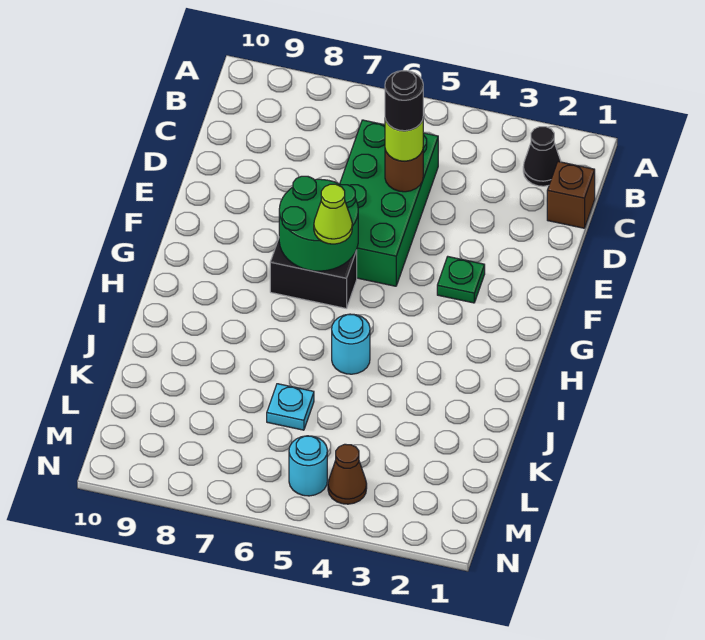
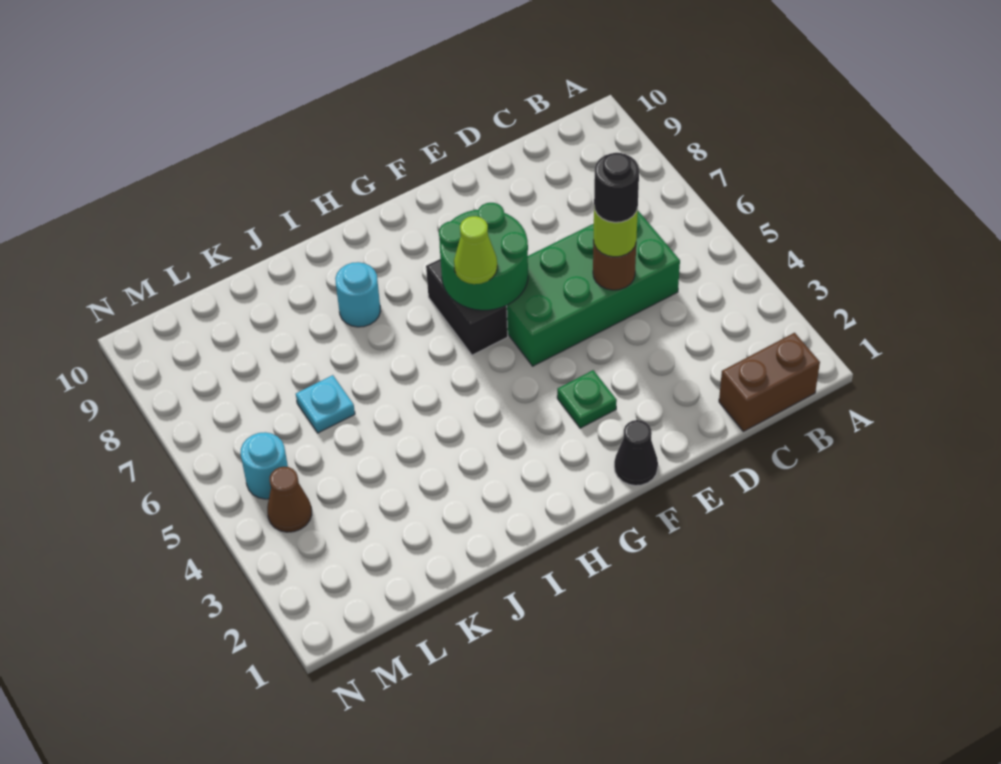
black 1x1 cone [523,127,561,186] -> black 1x1 cone moved to [614,420,658,486]
brown 1x1 brick [547,162,595,228] -> brown 1x2 brick [719,333,820,431]
cyan 1x1 round brick [332,314,370,374] -> cyan 1x1 round brick moved to [335,262,381,327]

